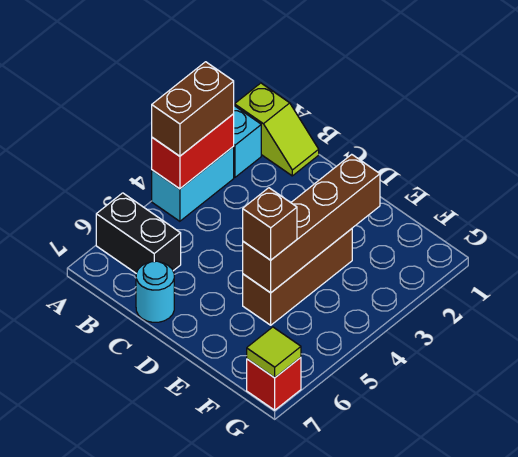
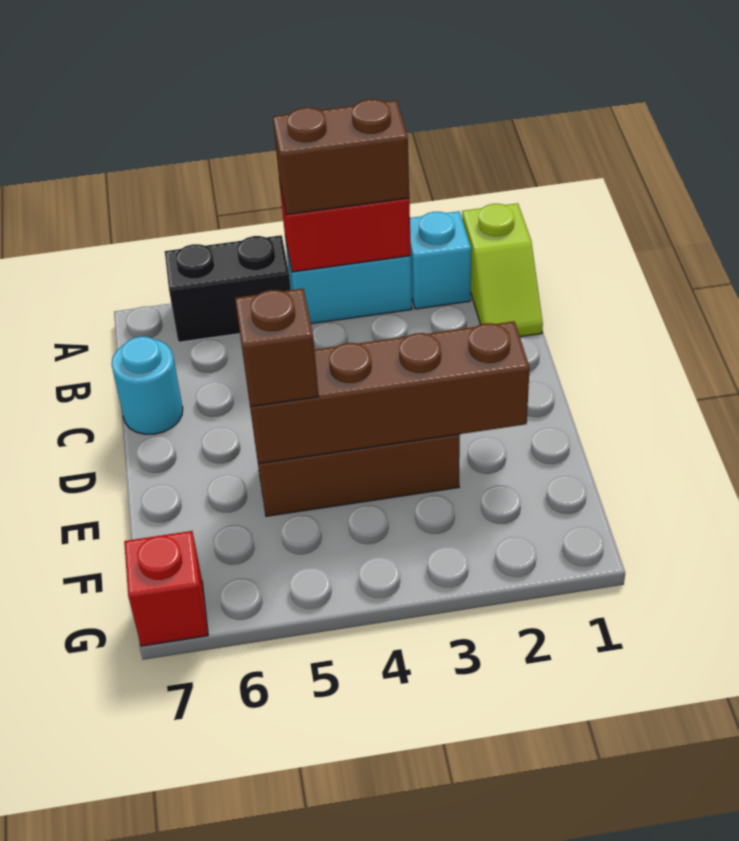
black 1x2 brick [96,193,181,273] -> black 1x2 brick turned to [165,235,291,342]
lime 1x1 tile [247,327,301,378] -> none

